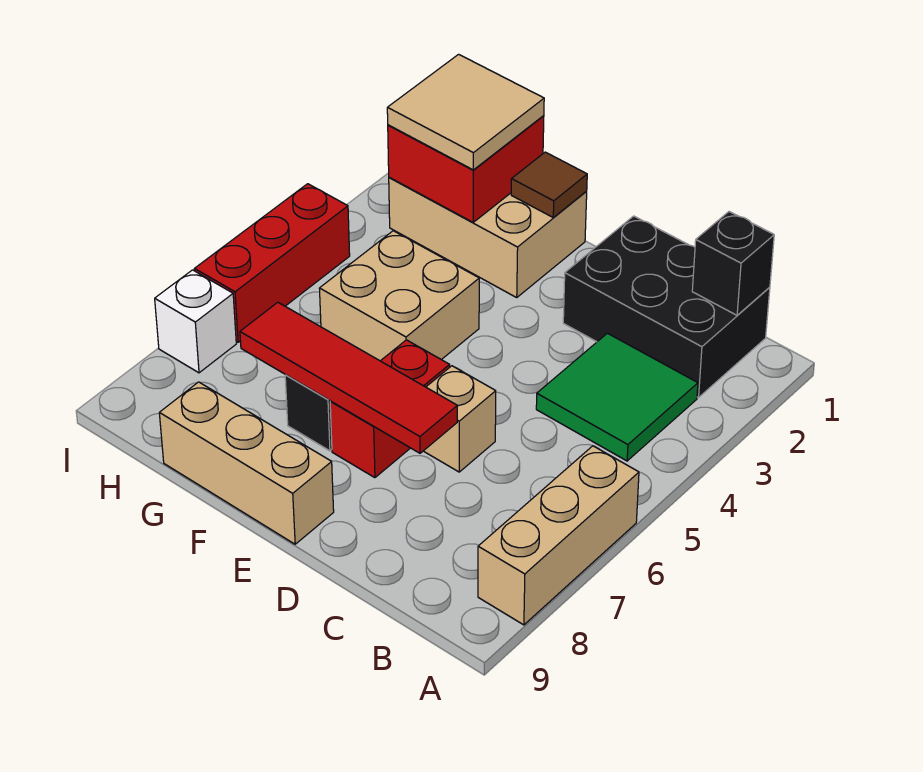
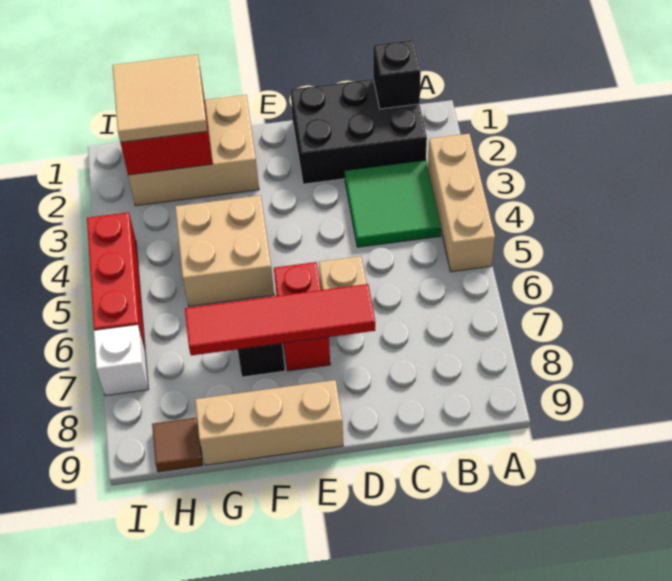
tan 1x3 brick [478,446,639,625] -> tan 1x3 brick moved to [428,134,495,272]
brown 1x1 tile [511,152,587,217] -> brown 1x1 tile moved to [152,418,203,472]

